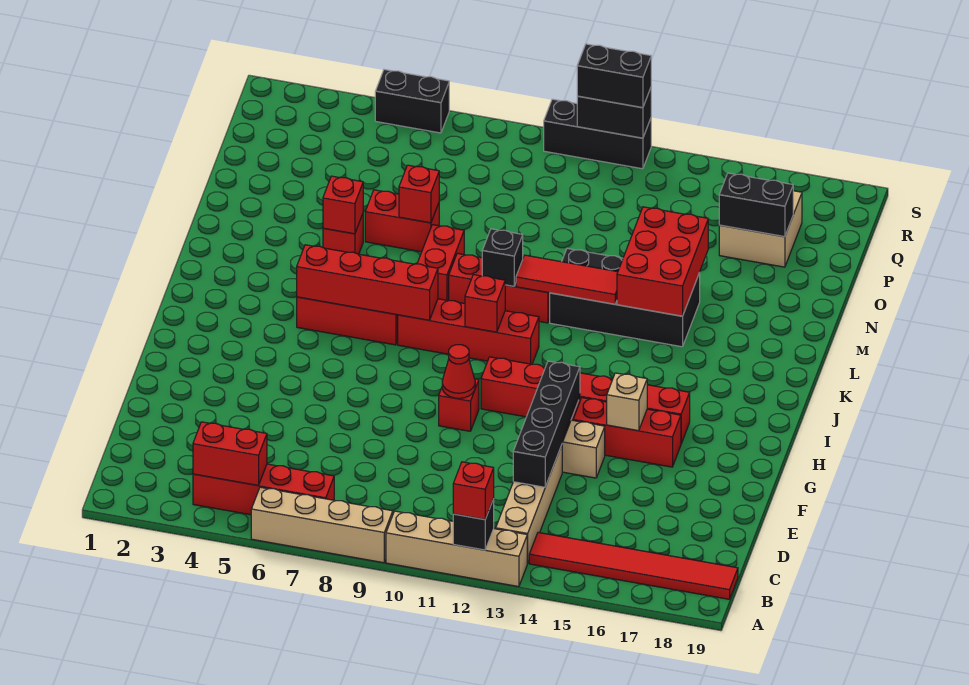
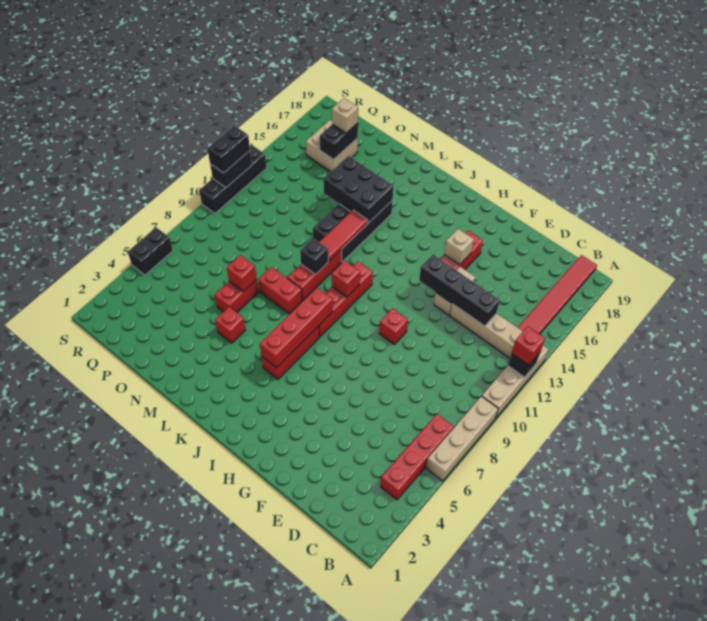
red 1x2 brick [193,422,267,485] -> none
red 1x1 cone [442,345,475,398] -> none
red 1x6 brick [481,357,690,443] -> none
red 2x3 brick [617,207,708,316] -> black 2x3 brick [323,156,393,223]
red 1x1 brick [323,176,363,234] -> none
none -> tan 1x1 brick [332,98,358,133]
black 1x3 brick [544,99,651,169] -> black 1x4 brick [199,145,267,213]

